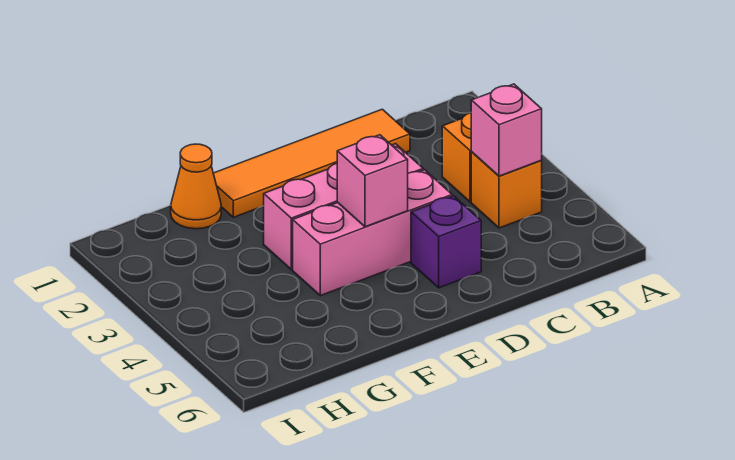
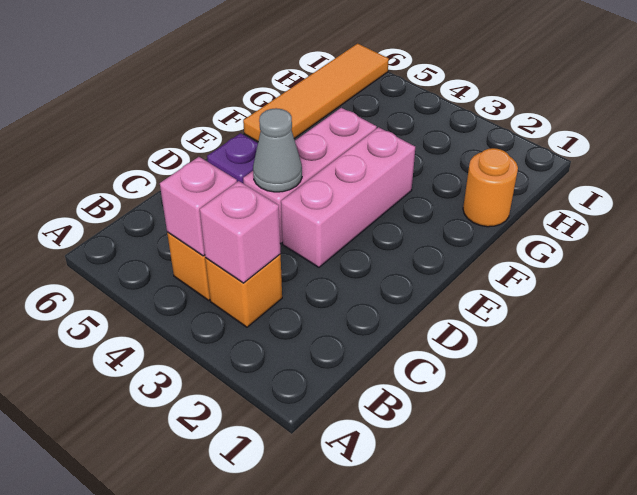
orange 1x4 tile [213,109,410,217] -> orange 1x4 tile moved to [243,43,389,142]
none -> grey 1x1 cone [253,108,302,192]
pink 1x1 brick [337,135,408,227] -> pink 1x1 brick moved to [200,181,281,283]
orange 1x1 cone [171,144,221,229] -> orange 1x1 round brick [463,148,518,227]

